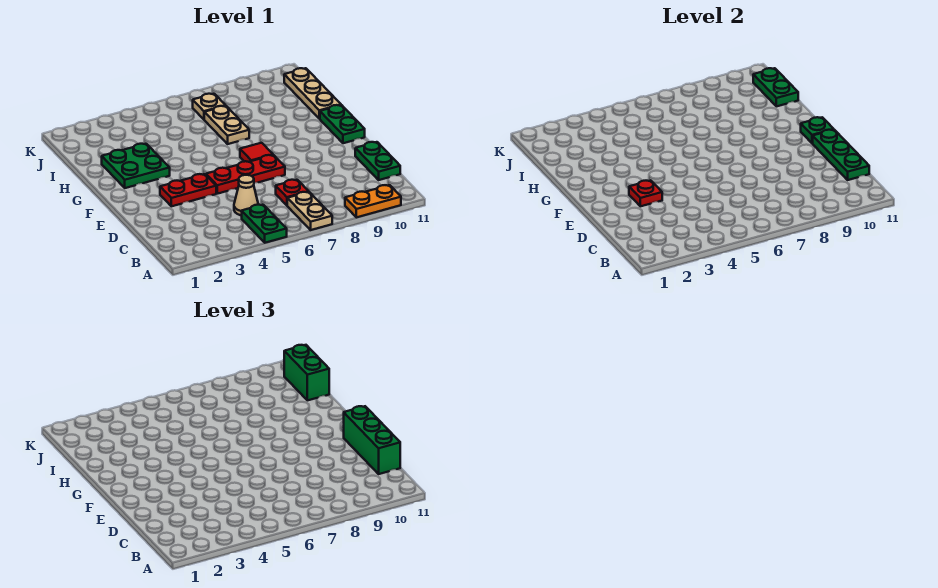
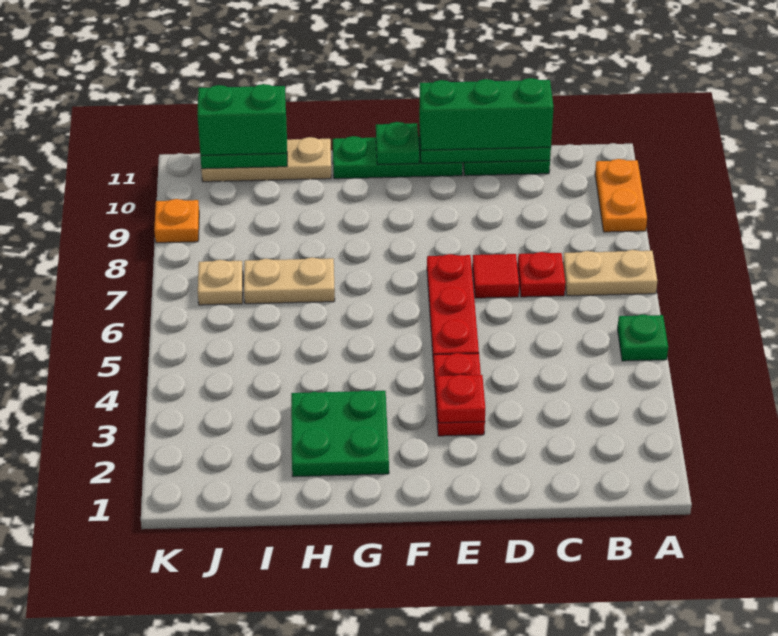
green 1x2 plate [242,205,287,243] -> green 1x1 plate [617,314,668,361]
tan 1x1 cone [234,175,258,216] -> none
red 1x1 tile [240,143,273,162] -> red 1x1 tile moved to [472,254,519,298]
green 1x2 plate [320,105,365,143] -> green 1x3 plate [333,136,463,179]
none -> orange 1x1 plate [154,199,199,243]

